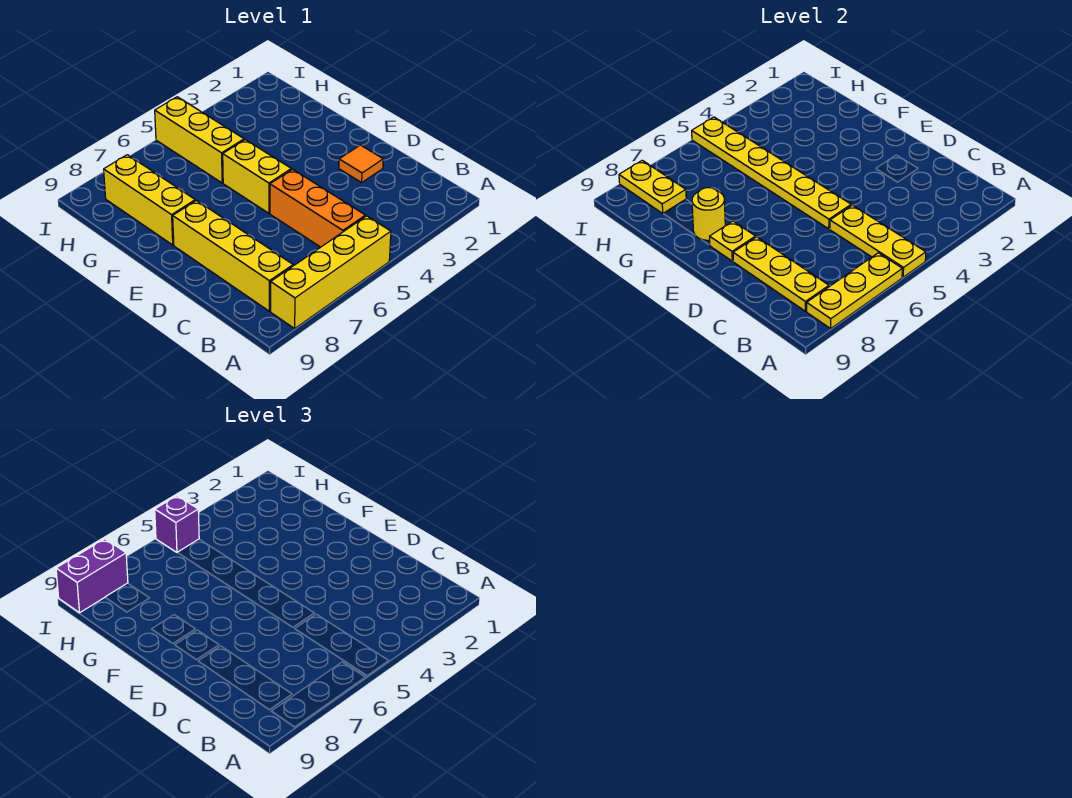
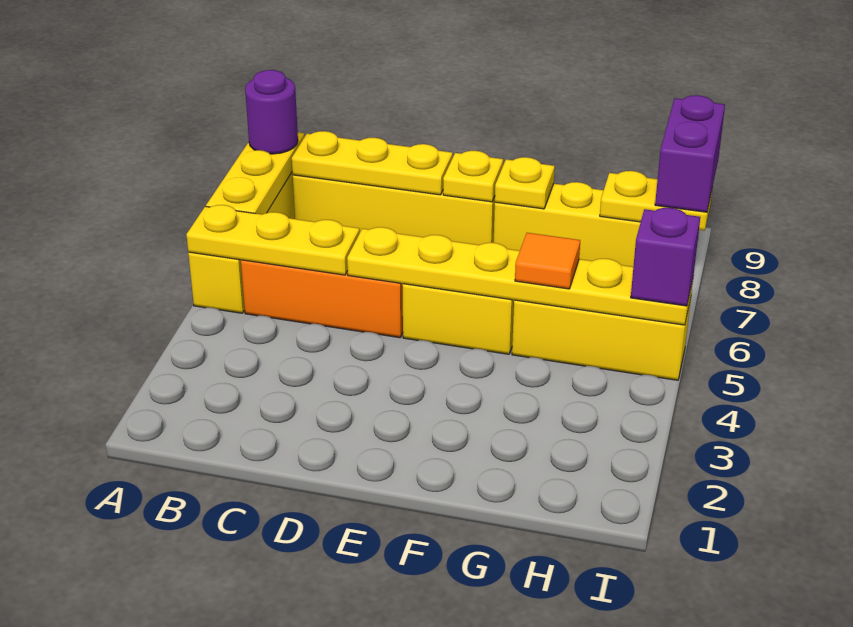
none -> purple 1x1 round brick [245,70,298,154]
orange 1x1 tile [339,145,383,183] -> orange 1x1 tile moved to [515,233,580,289]
yellow 1x1 round brick [692,188,725,240] -> yellow 1x1 plate [495,157,555,209]

